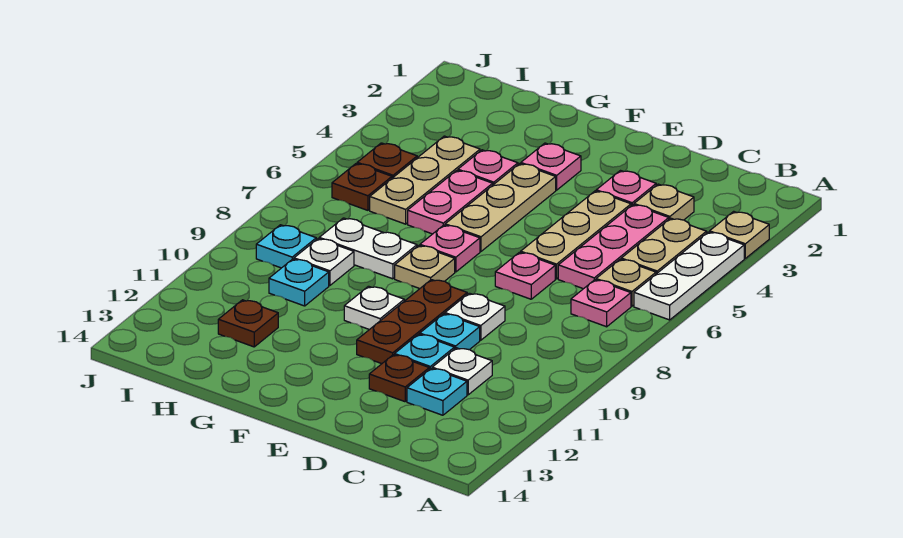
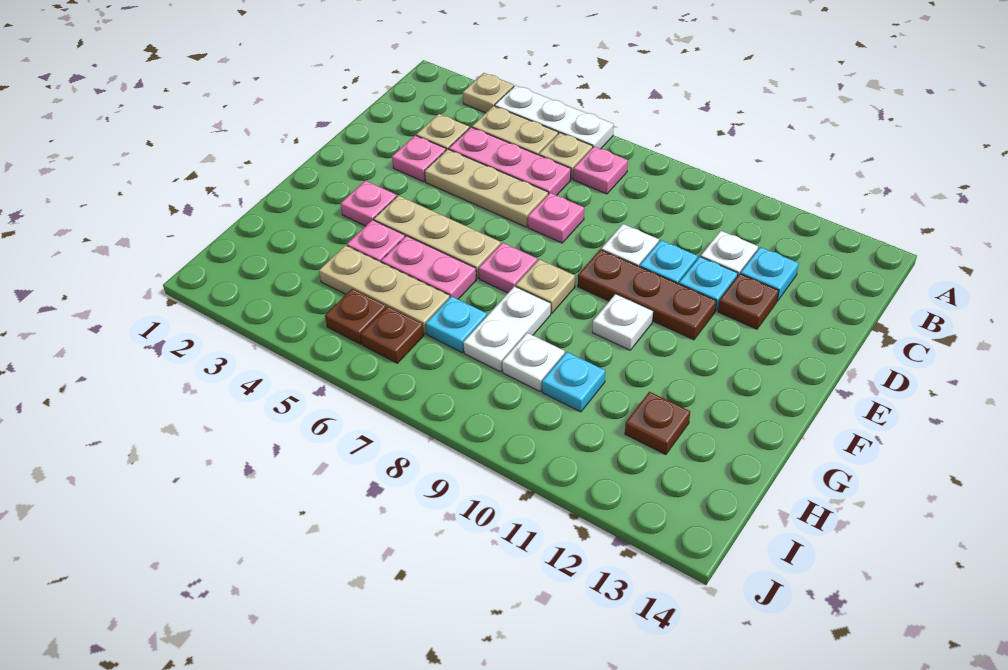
cyan 1x1 plate [256,225,316,268] -> cyan 1x1 plate moved to [426,296,487,353]

